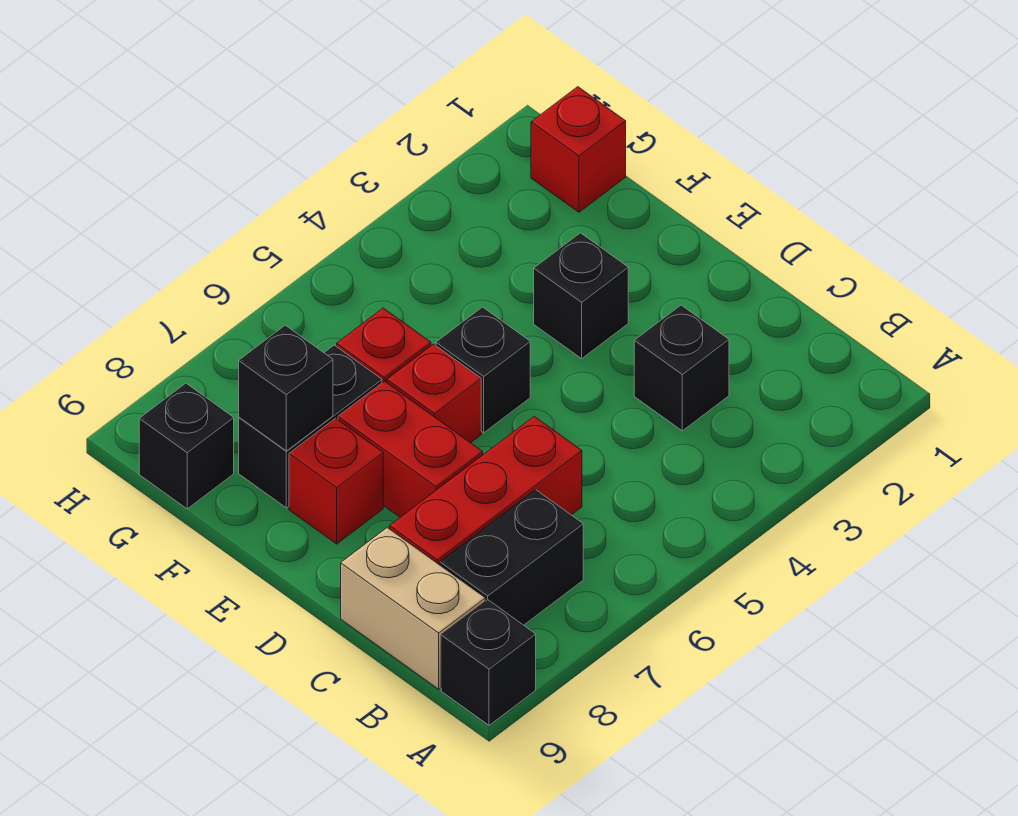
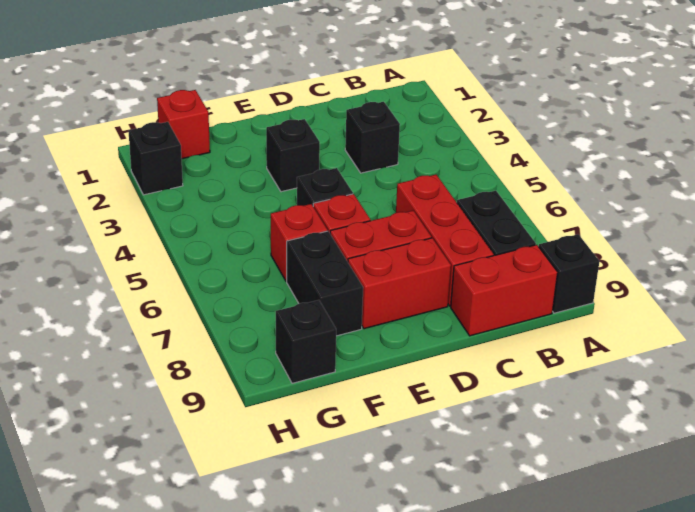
tan 1x2 brick [341,528,485,689] -> red 1x2 brick [451,245,557,336]
red 1x1 brick [289,418,383,544] -> red 1x2 brick [348,238,451,329]
black 1x1 brick [239,325,333,451] -> black 1x1 brick moved to [128,122,183,195]

